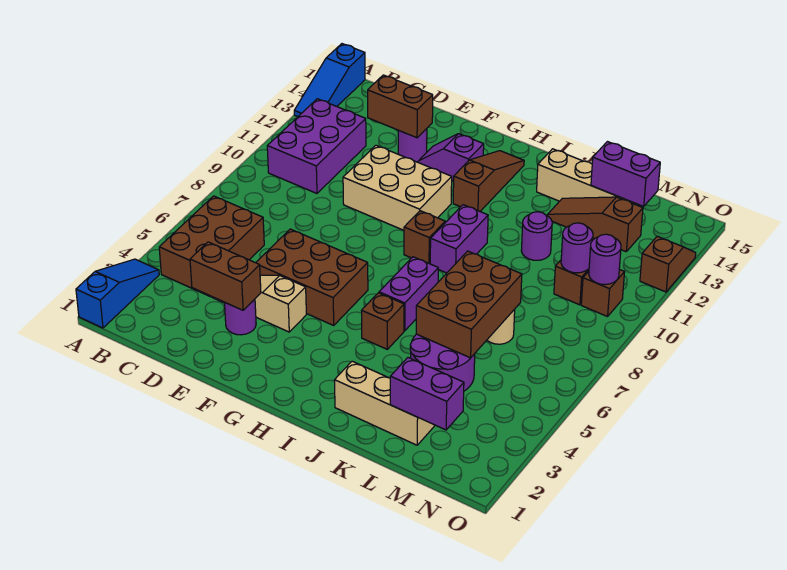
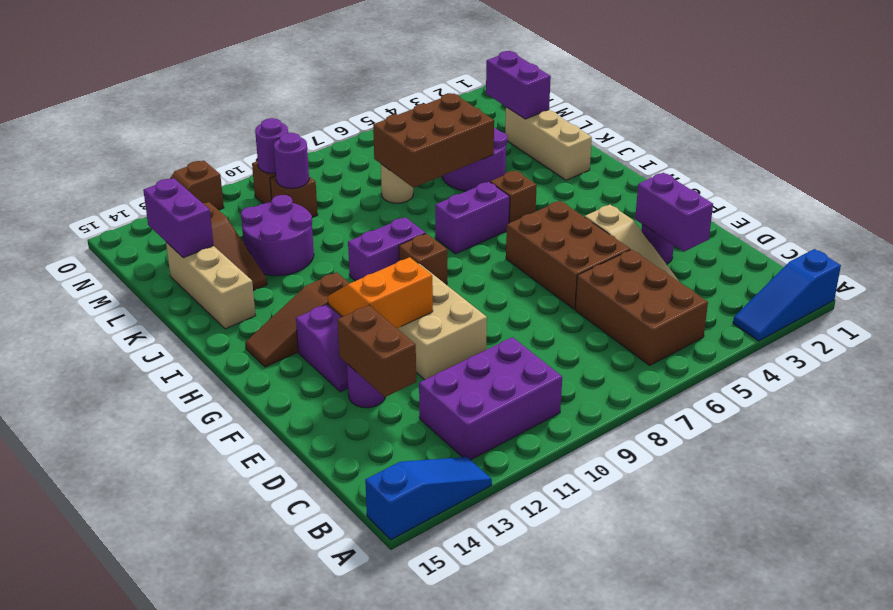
brown 2x3 brick [159,196,264,297] -> brown 2x3 brick turned to [575,250,708,365]
brown 1x2 brick [190,242,261,310] -> purple 1x2 brick [635,173,713,252]
none -> orange 2x2 slope [328,257,433,328]
purple 1x1 round brick [521,212,552,260] -> purple 2x2 round brick [241,195,314,276]

